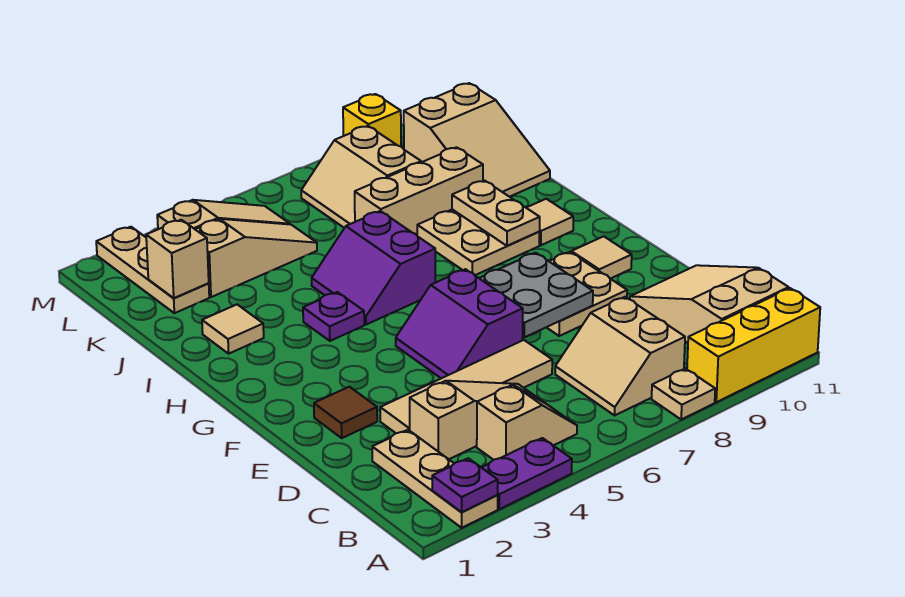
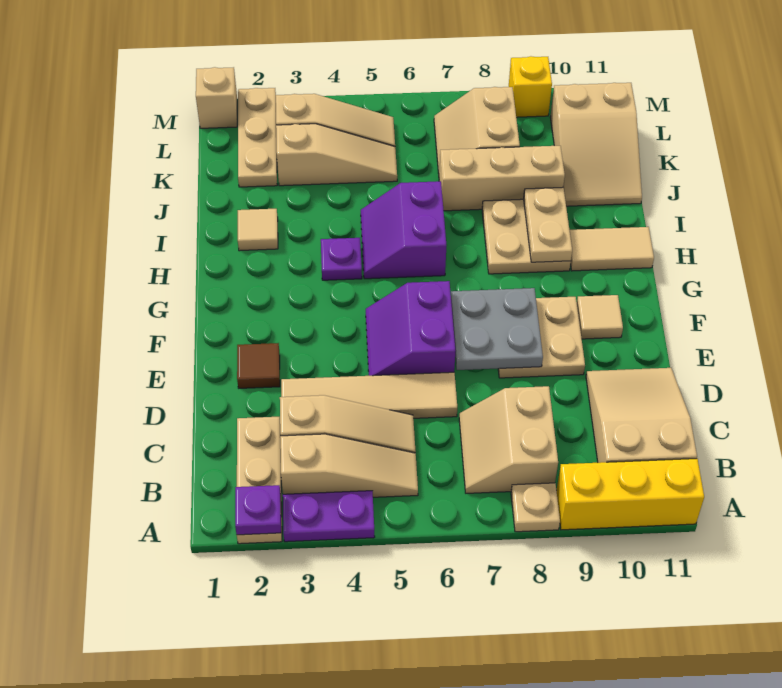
tan 1x2 slope [477,385,577,460] -> tan 1x3 slope [280,434,418,497]
tan 1x1 tile [527,199,573,245] -> tan 1x2 tile [570,227,654,271]
tan 1x1 brick [146,220,209,298] -> tan 1x1 brick moved to [196,67,237,128]

